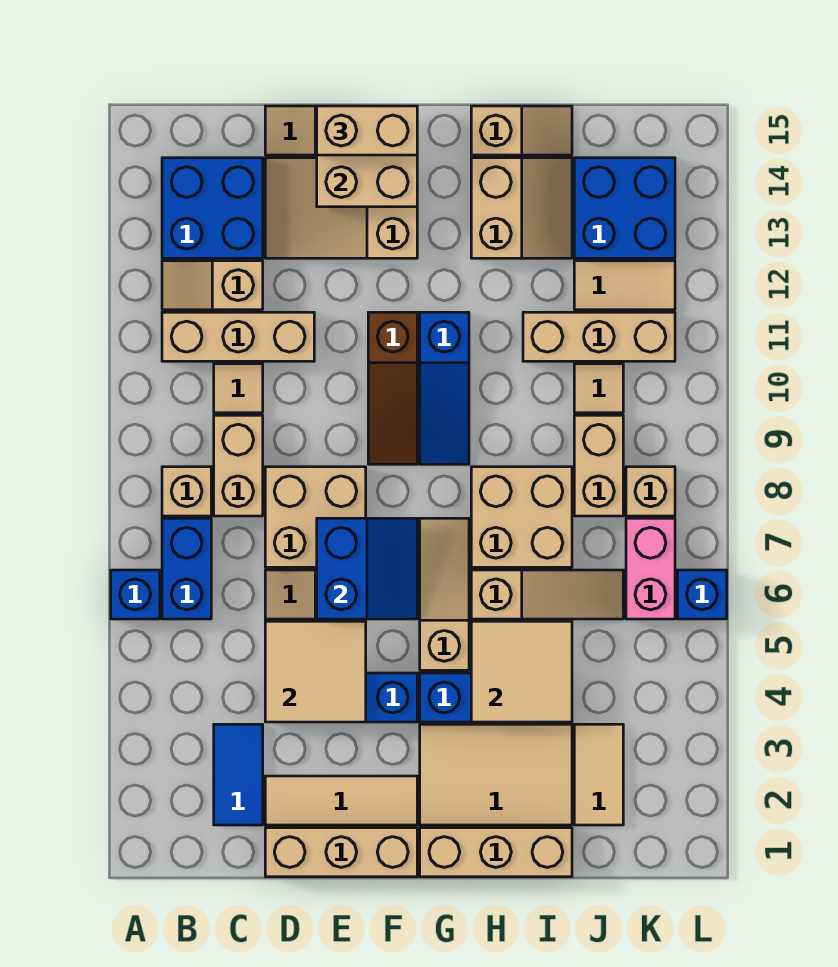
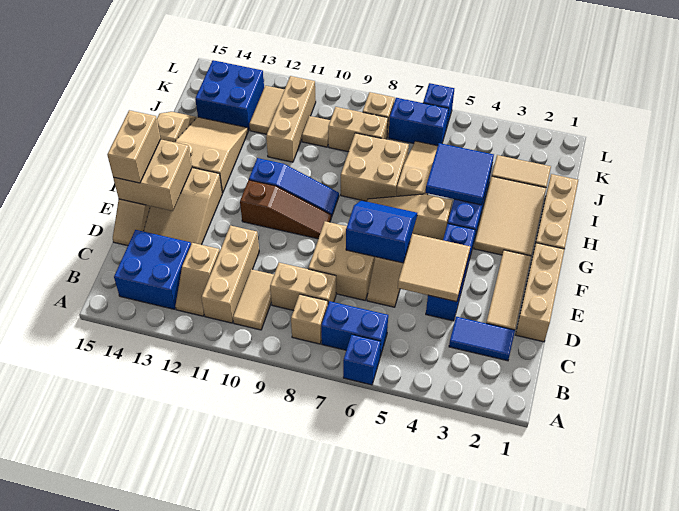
tan 1x1 tile [214,364,263,413] -> tan 1x2 tile [233,269,274,330]
tan 2x2 tile [471,621,572,722] -> blue 2x2 tile [425,143,494,205]
tan 2x2 slope [471,158,572,258] -> tan 2x3 slope [175,117,248,193]
pink 1x2 brick [626,518,675,619] -> blue 1x2 brick [389,98,449,146]

